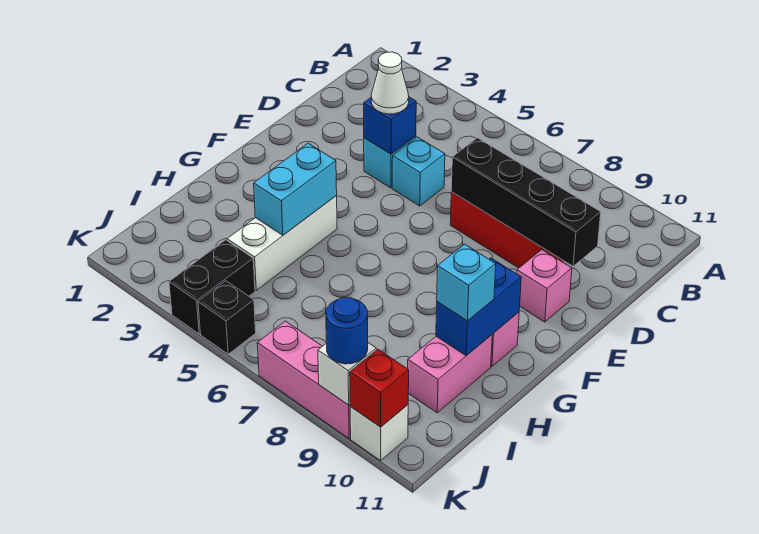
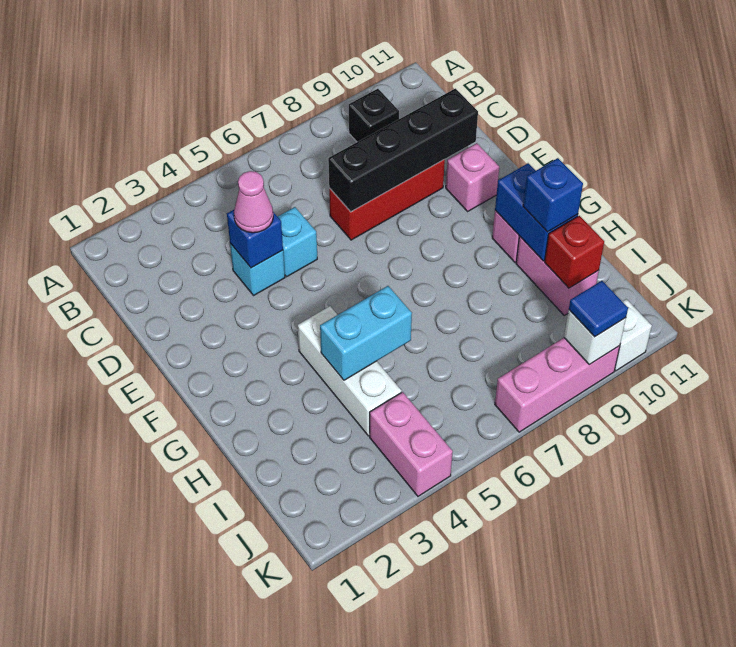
white 1x1 cone [371,52,409,114] -> pink 1x1 cone [234,171,273,233]
cyan 1x2 brick [254,143,337,235] -> cyan 1x2 brick turned to [320,286,412,380]
cyan 1x1 brick [437,244,496,321] -> blue 1x1 brick [523,158,583,232]
black 1x2 brick [169,240,255,334] -> pink 1x2 brick [370,392,453,496]
black 1x1 brick [198,281,256,354] -> black 1x1 brick moved to [349,89,399,142]
blue 1x1 round brick [326,297,368,364] -> blue 1x1 tile [569,281,628,337]
red 1x1 brick [350,349,409,427] -> red 1x1 brick moved to [545,216,604,288]

